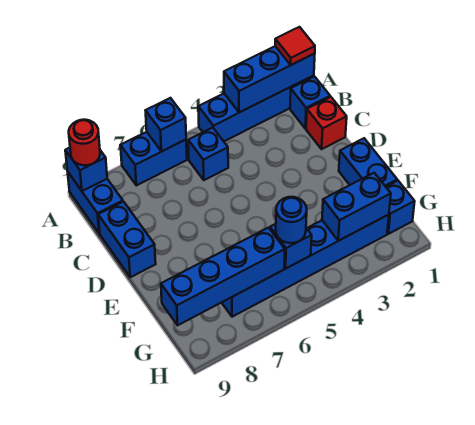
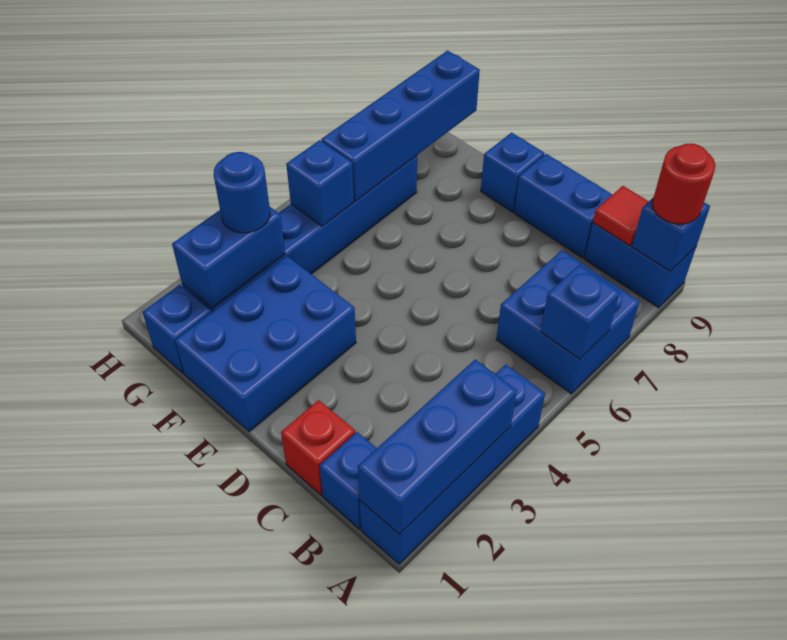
red 1x1 tile [275,27,315,65] -> red 1x1 tile moved to [593,186,649,246]
blue 1x2 brick [120,132,187,185] -> blue 2x2 brick [496,250,640,394]
blue 1x1 brick [188,128,228,180] -> blue 1x1 brick moved to [481,133,544,212]
blue 1x2 brick [339,138,397,187] -> blue 2x3 brick [175,256,356,432]
blue 1x1 round brick [276,197,307,243] -> blue 1x1 round brick moved to [214,152,270,233]

